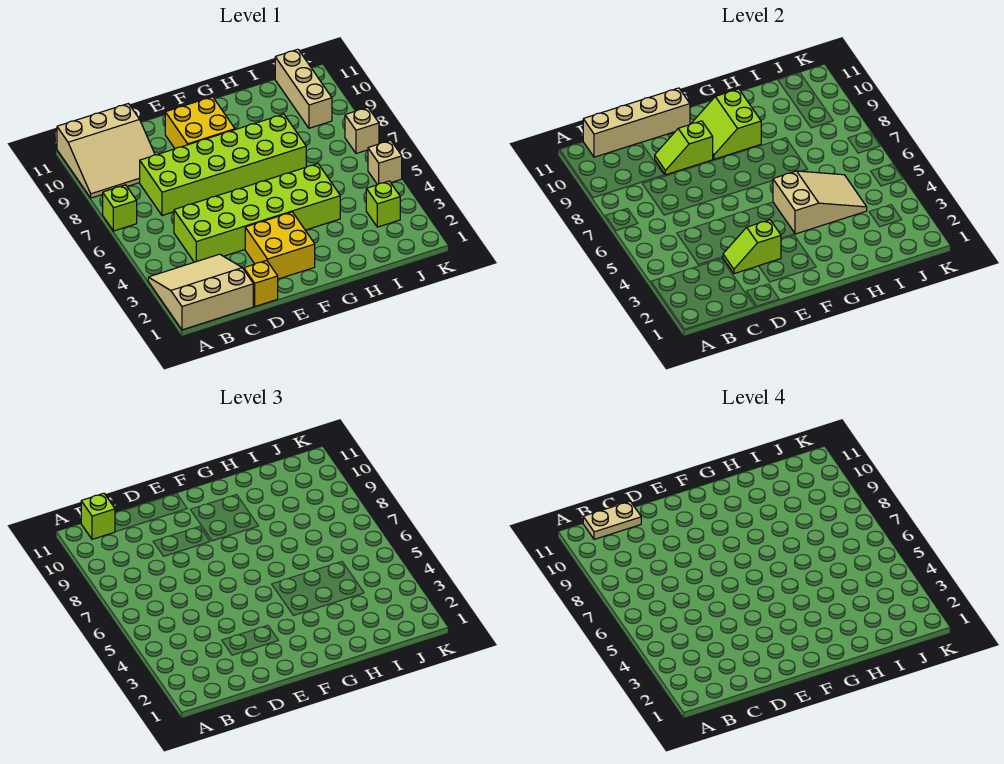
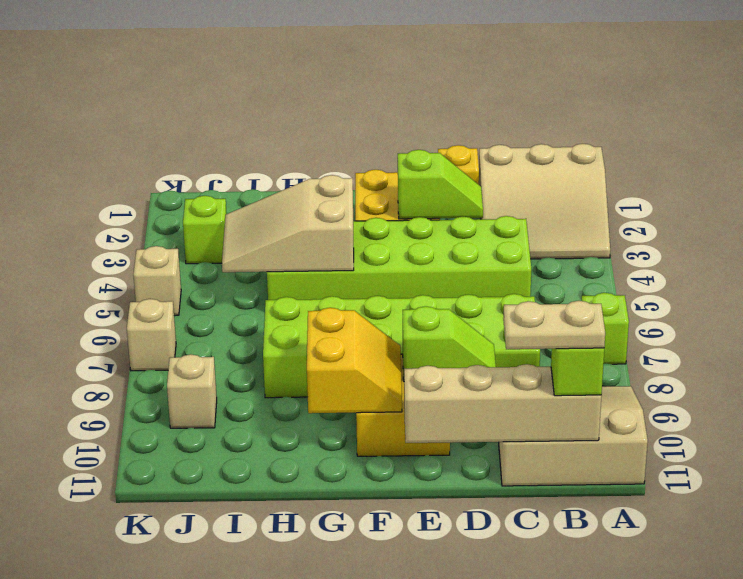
lime 2x2 slope [692,89,761,159] -> yellow 2x2 slope [307,308,402,413]
tan 1x3 brick [275,49,332,128] -> tan 1x1 brick [167,354,217,428]

